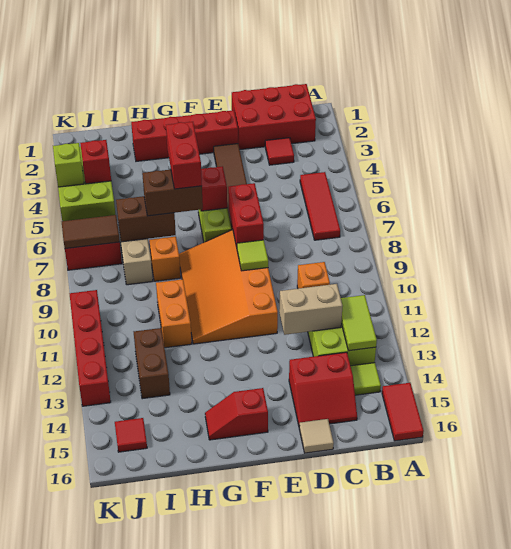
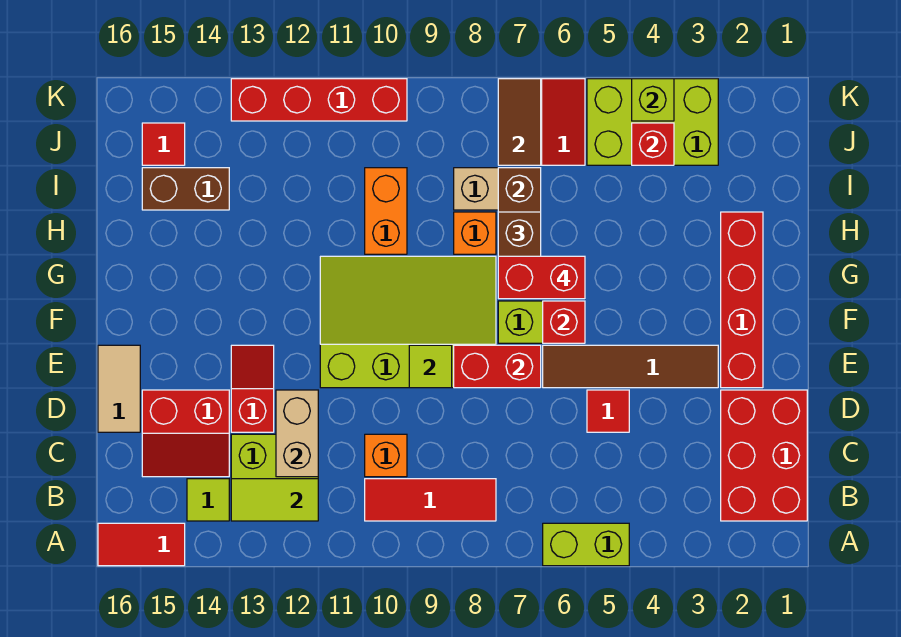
none -> lime 1x2 brick [543,523,629,566]
red 1x3 tile [300,172,340,240] -> red 1x3 tile moved to [365,479,496,521]
red 1x1 tile [265,138,294,165] -> red 1x1 tile moved to [587,390,629,432]
red 2x2 slope [289,352,357,425] -> red 2x2 slope turned to [142,390,229,477]
tan 1x1 tile [299,419,334,453] -> tan 1x2 tile [98,345,140,432]
orange 3x4 slope [179,230,278,344] -> lime 3x4 slope [320,256,496,388]
red 1x2 slope [205,388,268,440] -> red 1x2 slope moved to [231,345,274,432]
orange 1x2 brick [156,279,192,348] -> orange 1x2 brick turned to [365,168,407,254]
brown 1x2 brick [134,328,170,399] -> brown 1x2 brick moved to [142,168,229,210]

